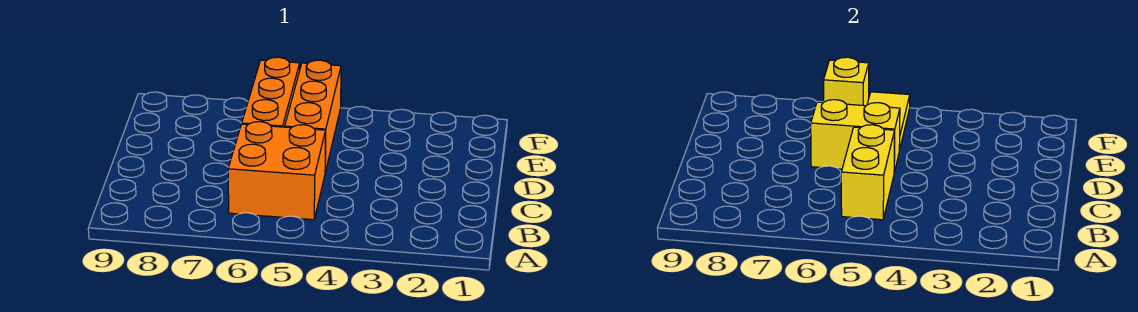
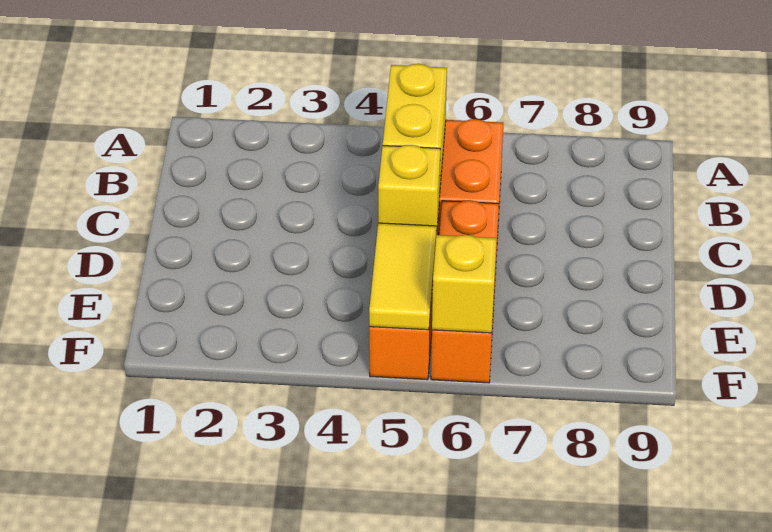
yellow 1x2 brick [811,100,900,172] -> yellow 1x1 brick [378,145,440,235]

